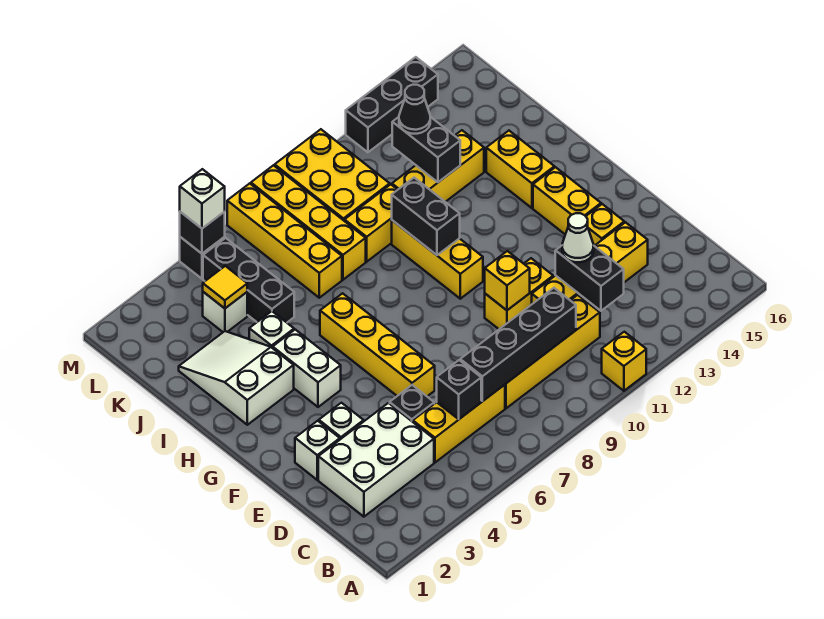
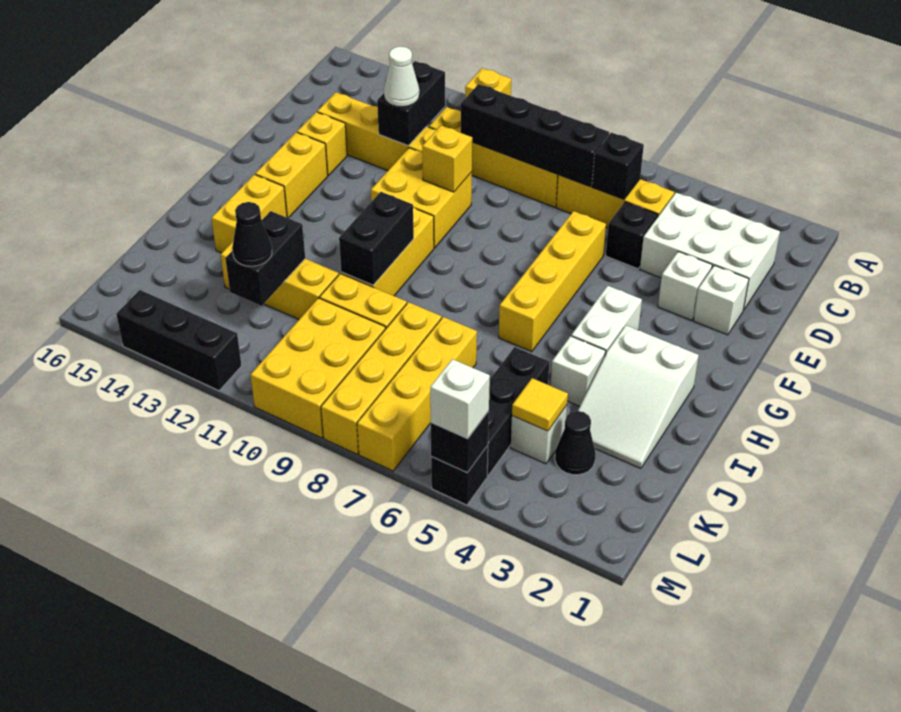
yellow 1x2 brick [485,258,553,329] -> yellow 2x2 brick [371,148,472,248]
none -> black 1x1 cone [555,411,595,475]

